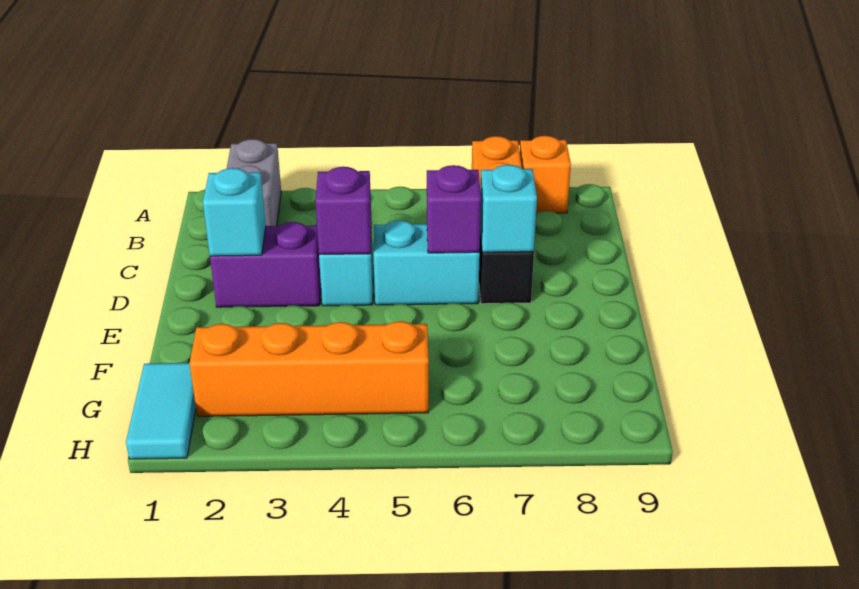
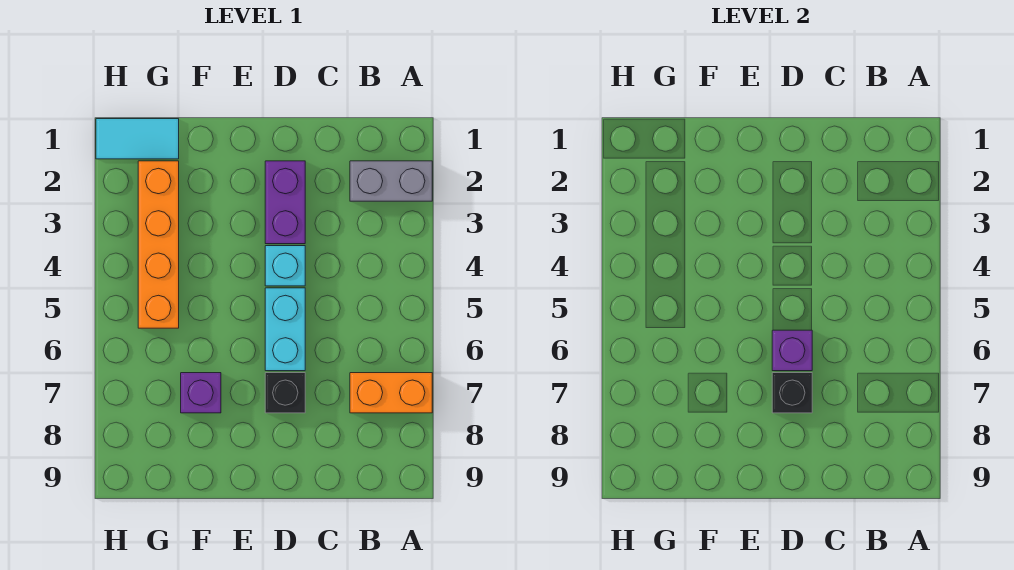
orange 1x1 brick [520,136,571,213] -> none
cyan 1x1 brick [203,168,266,256] -> none
purple 1x1 brick [315,167,372,254] -> purple 1x1 brick moved to [181,373,221,413]
cyan 1x1 brick [480,165,537,252] -> black 1x1 brick [772,373,812,413]

